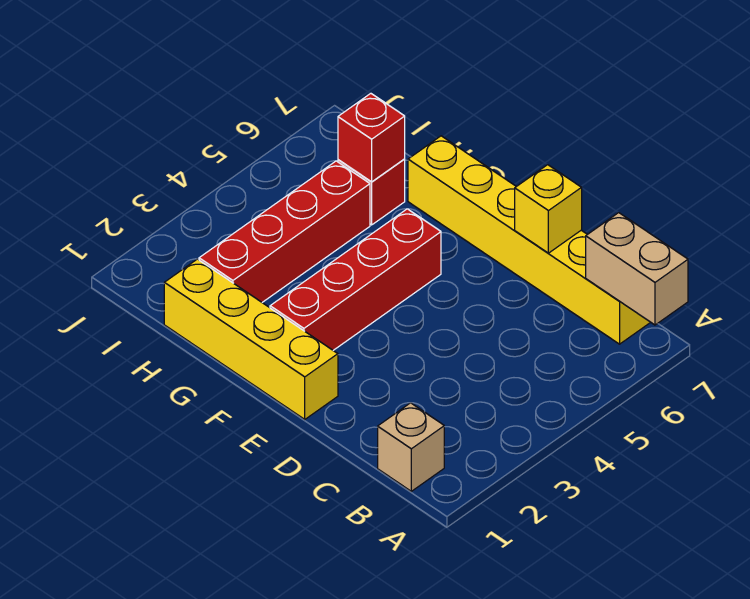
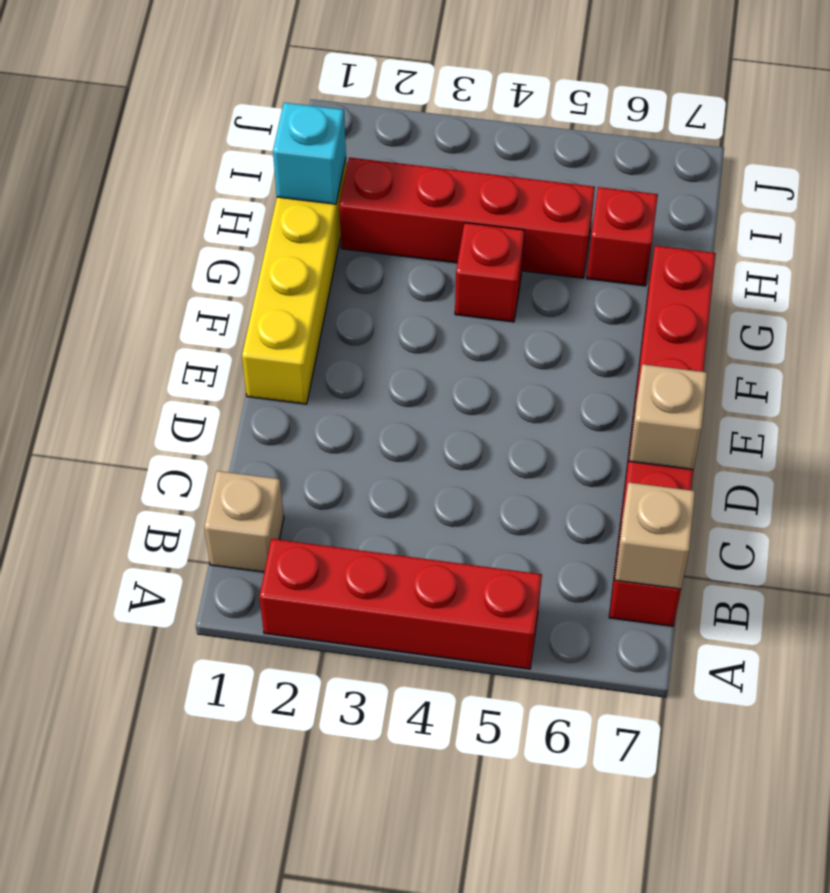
tan 1x2 brick [586,213,688,325] -> tan 1x1 brick [615,482,695,589]
yellow 1x6 brick [408,136,650,344] -> red 1x6 brick [609,246,716,626]
yellow 1x1 brick [515,165,582,253] -> tan 1x1 brick [629,364,707,469]
red 1x4 brick [270,209,441,350] -> red 1x4 brick moved to [259,539,542,669]
none -> cyan 1x1 brick [273,103,346,204]
red 1x1 brick [338,94,405,182] -> red 1x1 brick moved to [455,223,525,322]

